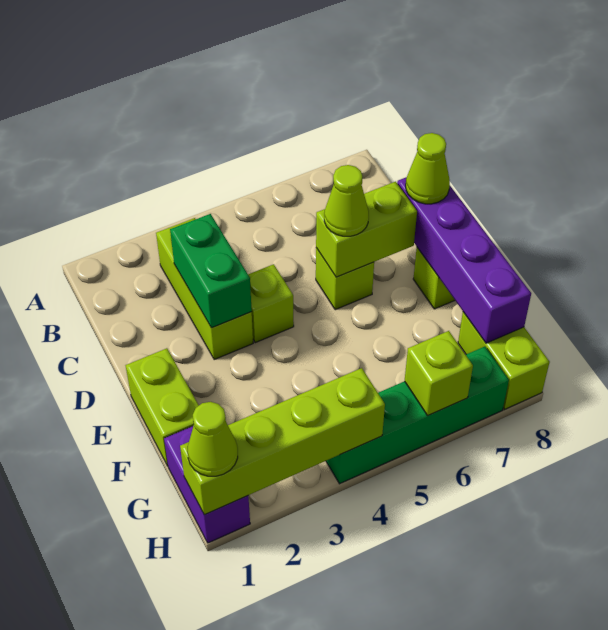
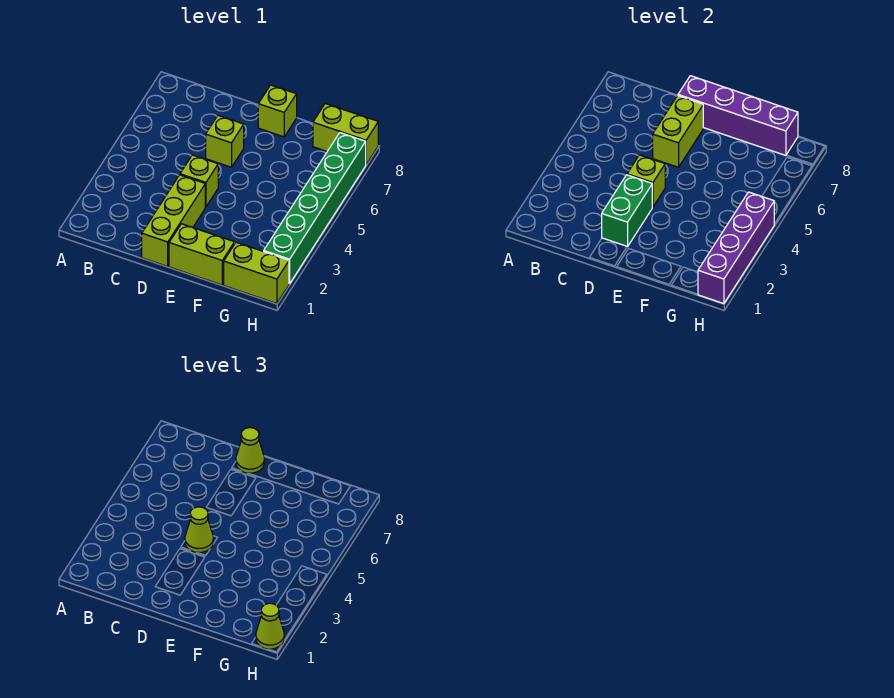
lime 1x3 brick [156,218,253,360] -> lime 1x3 brick turned to [142,175,205,266]
green 1x2 brick [170,214,252,328] -> green 1x2 brick turned to [602,175,652,247]
lime 1x1 cone [324,165,369,236] -> lime 1x1 cone moved to [185,507,213,552]
purple 1x2 brick [164,426,250,543] -> lime 1x2 brick [224,242,289,304]
lime 1x4 brick [180,368,385,515] -> purple 1x4 brick [698,192,774,304]
green 1x4 brick [326,347,509,484] -> green 1x6 brick [264,133,366,284]
lime 1x1 brick [405,331,473,416] -> lime 1x1 brick moved to [627,155,665,207]

